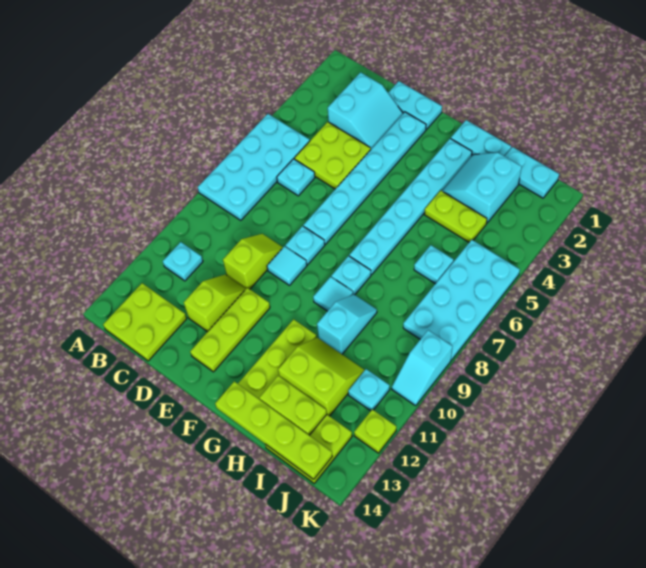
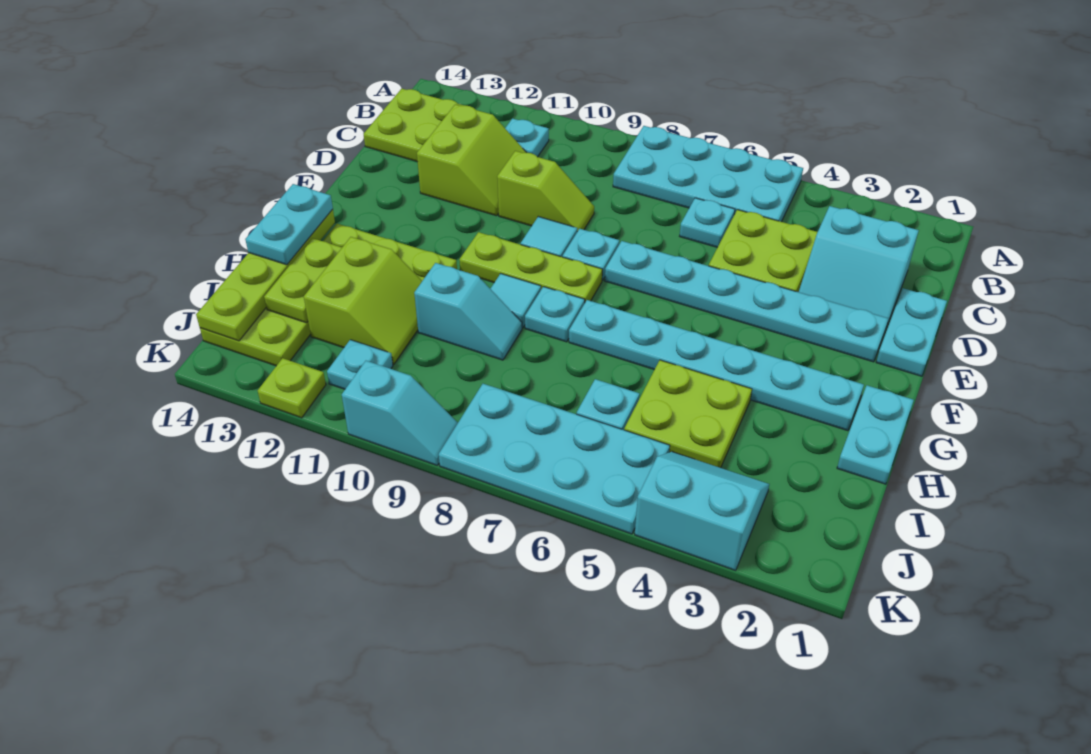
lime 1x2 slope [184,275,246,332] -> lime 2x2 slope [417,104,527,216]
lime 1x3 plate [190,288,270,372] -> lime 1x3 plate moved to [459,232,602,302]
cyan 2x2 slope [442,153,522,223] -> cyan 2x2 slope moved to [635,452,769,570]
lime 1x2 plate [424,191,487,242] -> lime 2x2 plate [624,360,752,468]
cyan 1x2 plate [505,147,559,198] -> cyan 1x2 plate moved to [245,184,333,265]
cyan 1x2 slope [392,330,452,406] -> cyan 1x2 slope turned to [342,361,458,466]

